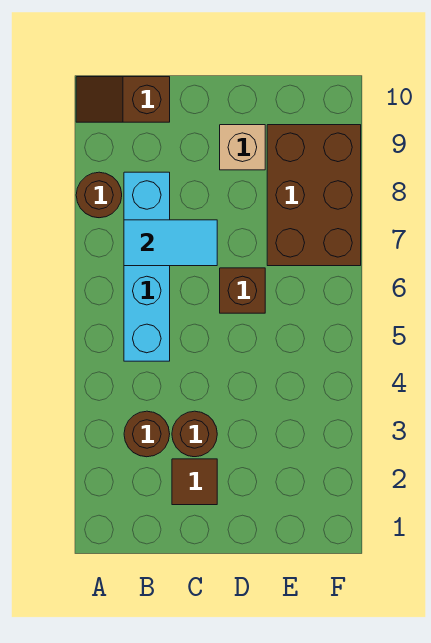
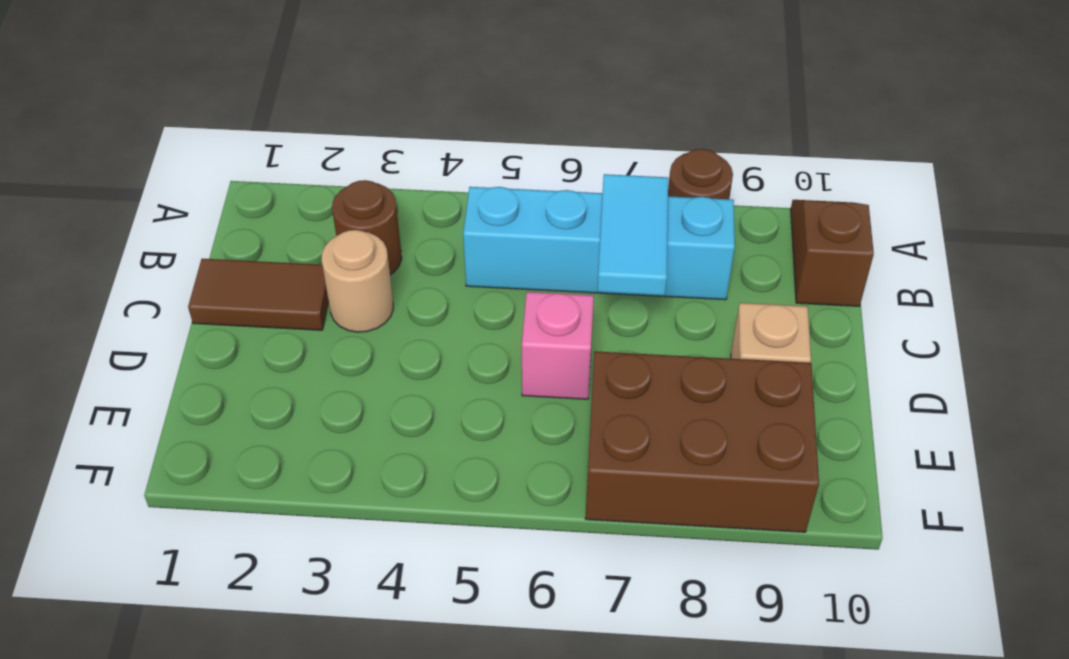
brown 1x1 tile [172,459,217,505] -> brown 1x2 tile [188,259,328,330]
brown 1x1 round brick [172,411,217,457] -> tan 1x1 round brick [322,230,393,332]
brown 1x1 brick [220,268,265,313] -> pink 1x1 brick [522,292,594,399]

